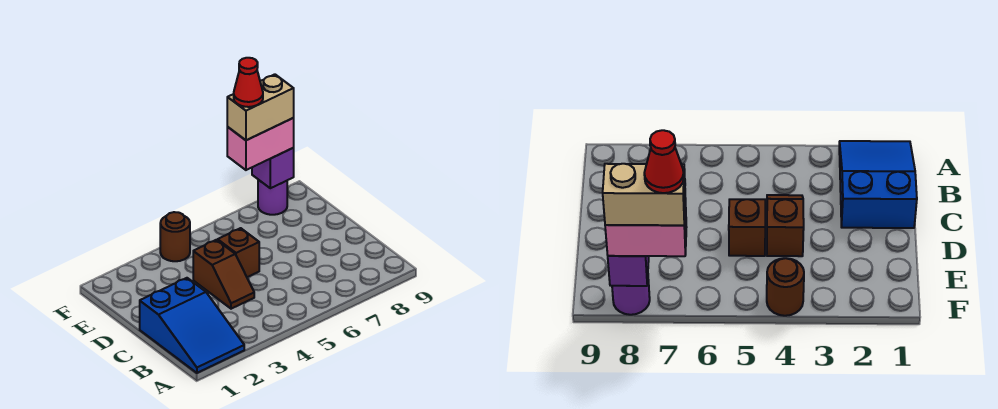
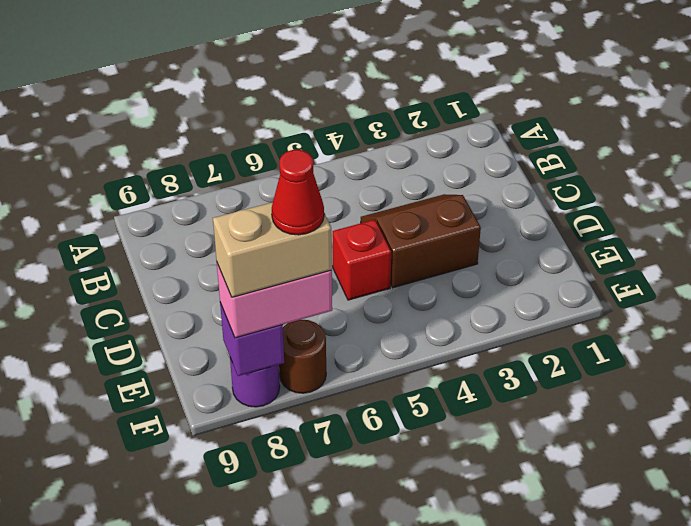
blue 2x3 slope [140,278,244,373] -> none
brown 1x2 slope [193,240,254,309] -> brown 2x2 slope [361,194,481,288]
brown 1x1 brick [218,228,259,277] -> red 1x1 brick [333,220,391,300]
brown 1x1 round brick [160,212,190,261] -> brown 1x1 round brick moved to [279,319,326,393]

